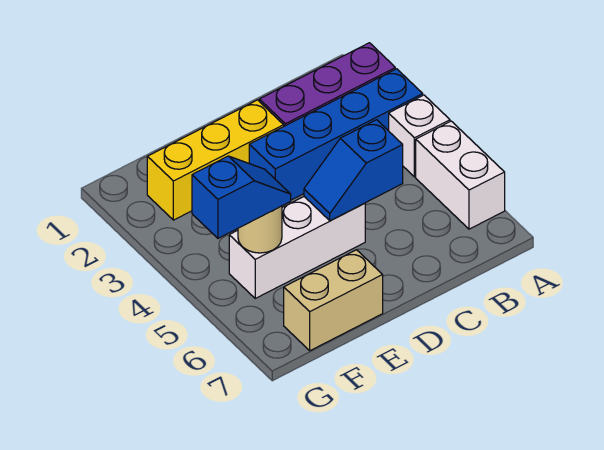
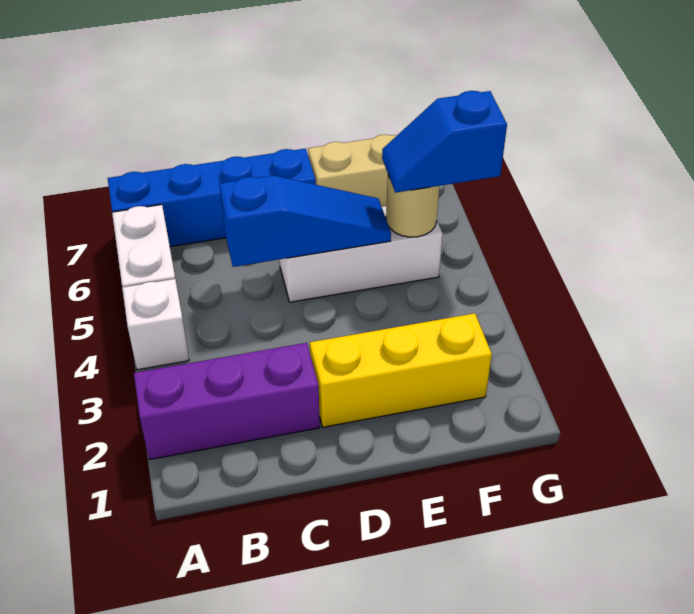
blue 1x4 brick [249,69,423,200] -> blue 1x4 brick moved to [108,149,316,247]
blue 1x2 slope [304,120,403,221] -> blue 1x3 slope [220,175,391,267]

